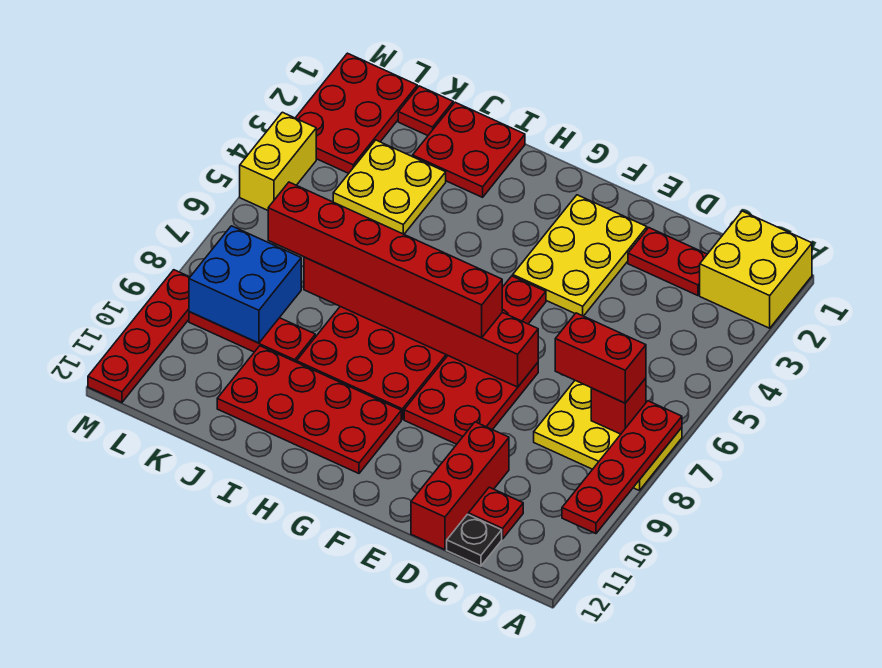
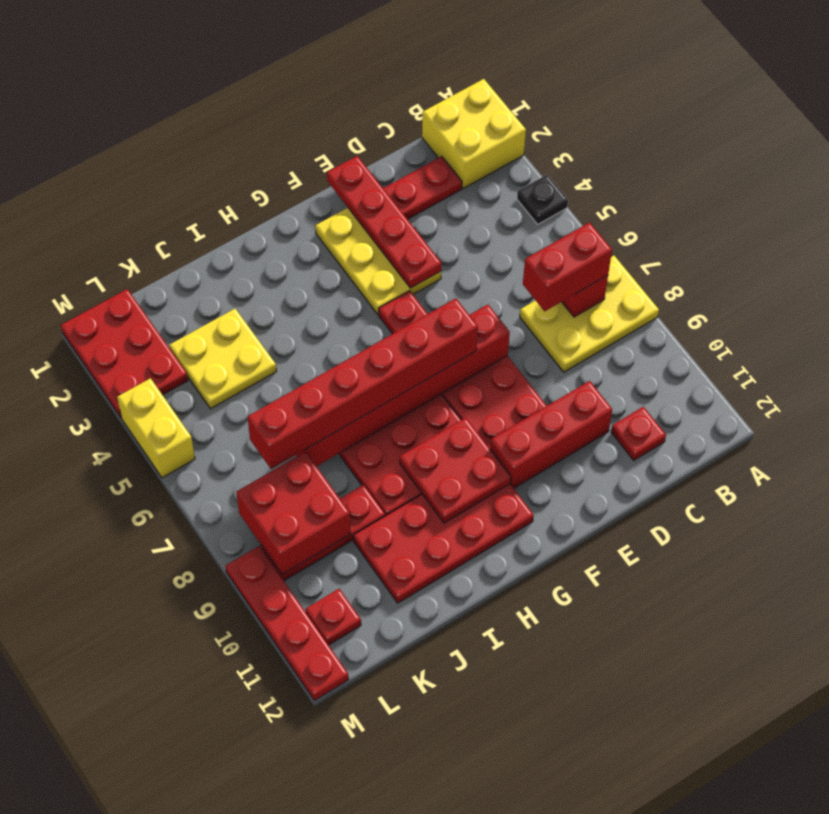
red 1x4 plate [562,401,682,534] -> red 1x4 plate moved to [327,156,442,288]
black 1x1 plate [447,514,502,566] -> black 1x1 plate moved to [517,175,568,224]
red 1x3 brick [411,422,509,550] -> red 1x3 brick turned to [490,381,612,488]
red 2x2 plate [413,102,525,197] -> red 2x2 plate moved to [400,418,511,523]
red 1x1 plate [398,86,453,136] -> red 1x1 plate moved to [305,589,361,645]
blue 2x2 brick [189,226,301,343] -> red 2x2 brick [237,452,351,575]

